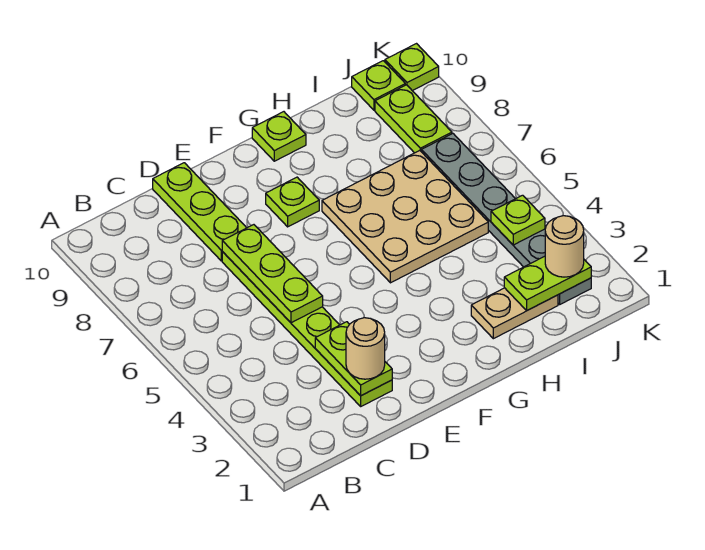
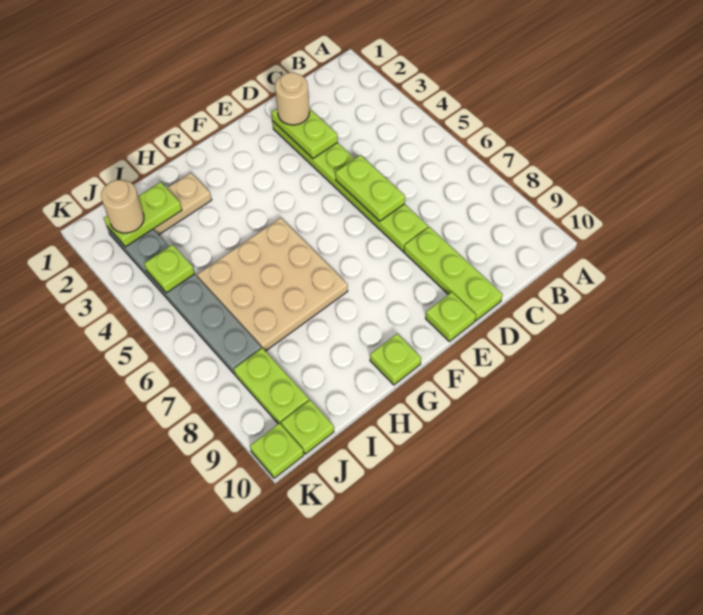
lime 1x3 plate [222,225,323,323] -> lime 1x2 plate [336,155,405,221]
lime 1x1 plate [266,177,319,227] -> lime 1x1 plate moved to [425,292,476,341]

